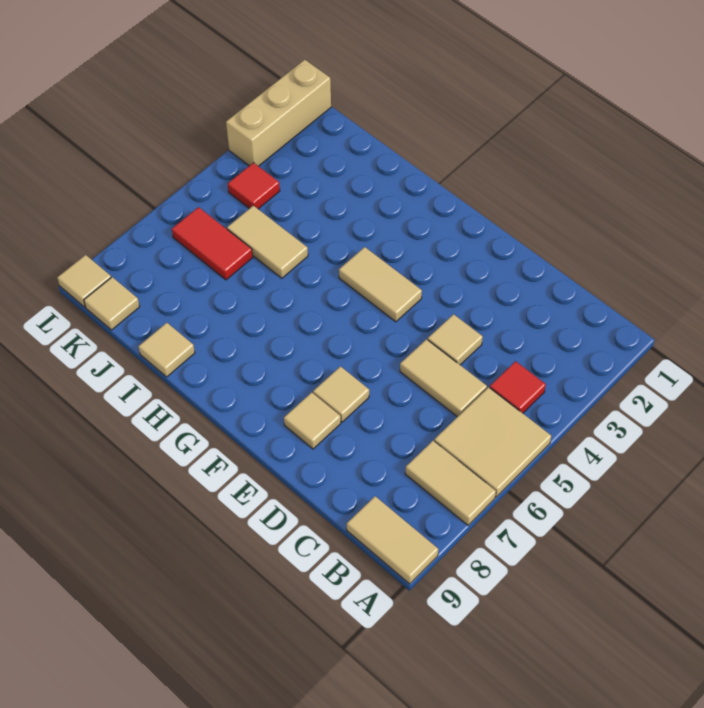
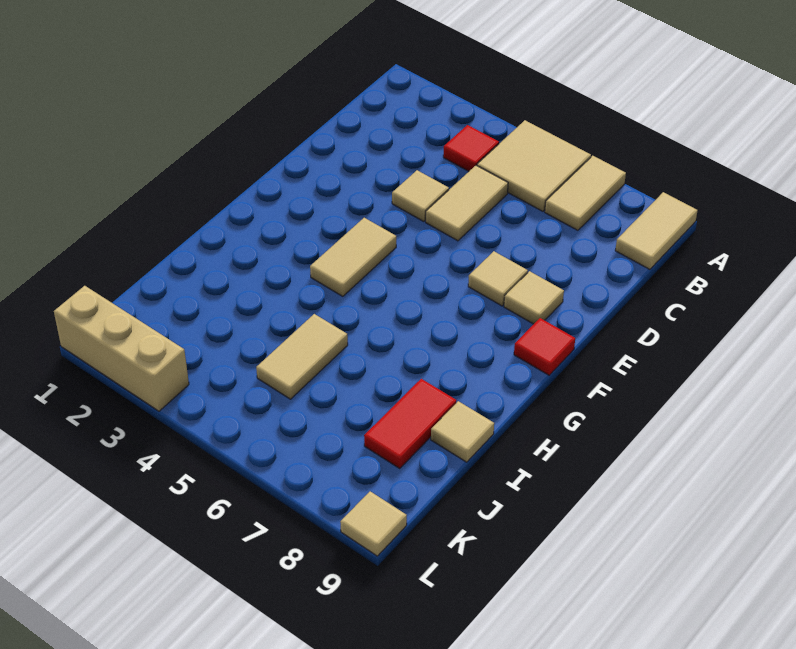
red 1x2 tile [172,207,253,280] -> red 1x2 tile moved to [364,379,456,468]
red 1x1 tile [228,163,280,209] -> red 1x1 tile moved to [514,318,575,375]
tan 1x1 tile [84,277,140,330] -> none

